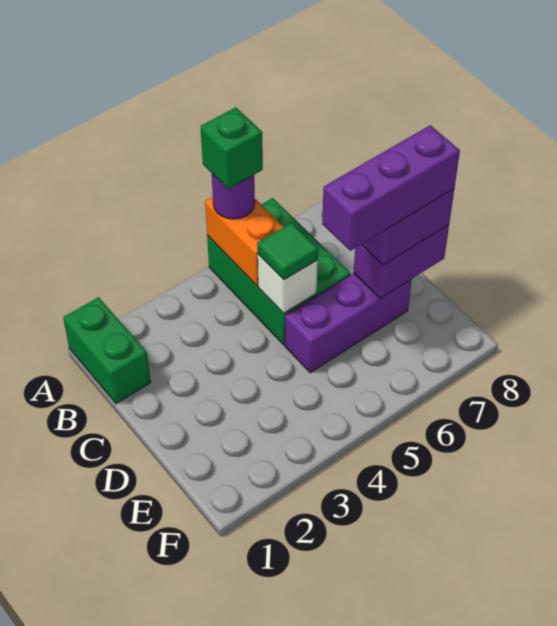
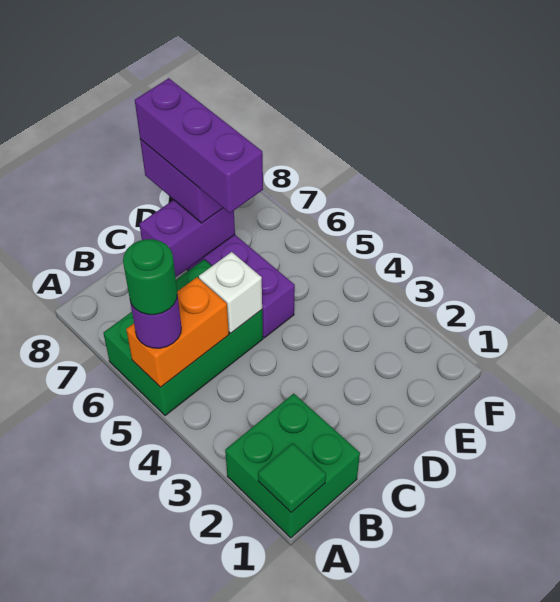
green 1x2 brick [63,297,151,403] -> green 2x2 brick [225,394,360,538]
green 1x1 brick [200,107,263,189] -> green 1x1 round brick [123,239,177,315]
green 1x1 tile [257,223,318,280] -> green 1x1 tile moved to [258,443,326,512]
purple 1x2 brick [353,225,449,299] -> purple 1x2 brick turned to [139,200,235,277]

